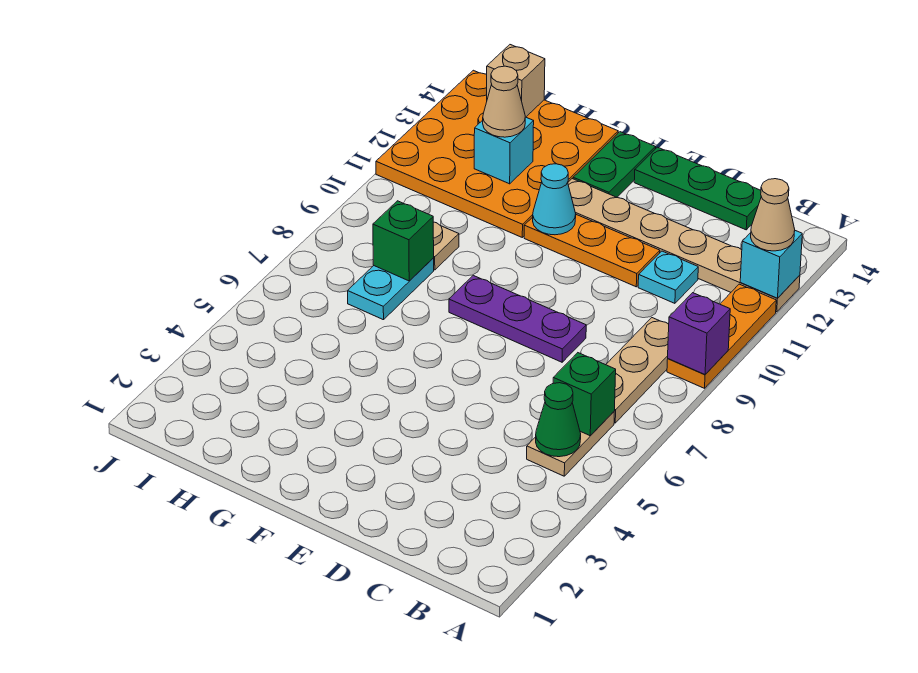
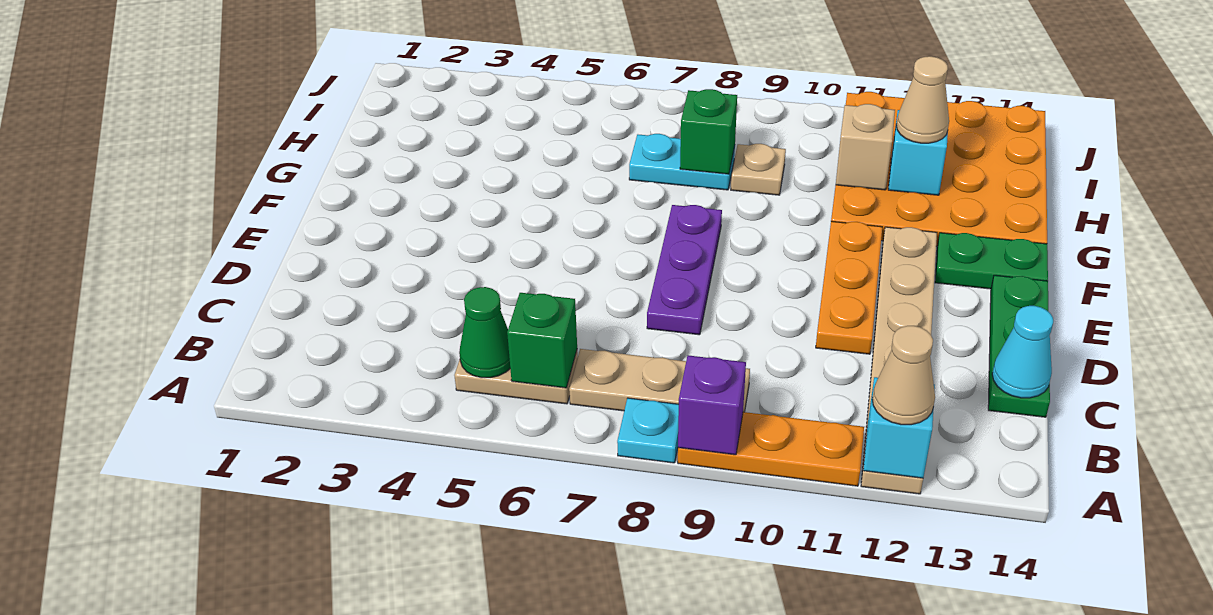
cyan 1x1 plate [638,251,698,303] -> cyan 1x1 plate moved to [617,398,679,463]
cyan 1x1 cone [533,164,576,235] -> cyan 1x1 cone moved to [992,306,1053,398]
tan 1x1 brick [487,45,545,117] -> tan 1x1 brick moved to [836,104,895,190]

